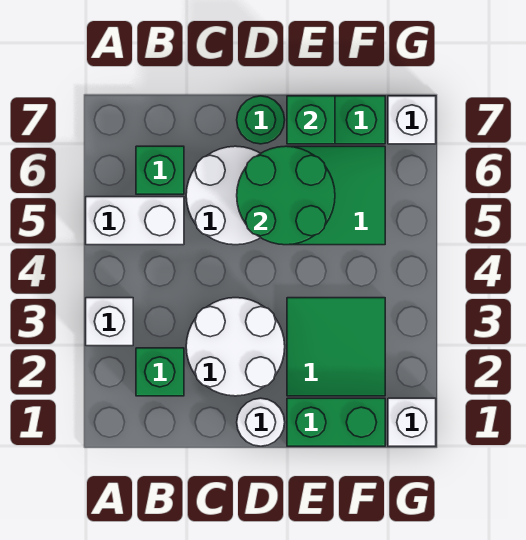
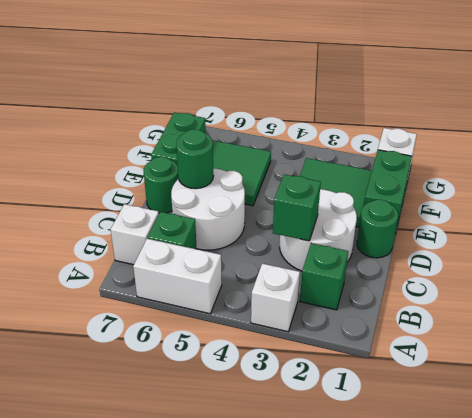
white 1x2 brick [86,197,184,245] -> white 1x2 brick turned to [133,239,222,314]
white 1x1 round brick [237,398,285,446] -> green 1x1 round brick [357,200,398,258]
green 2x2 round brick [237,146,335,245] -> green 1x1 round brick [176,129,214,189]
green 1x1 brick [287,96,335,144] -> green 1x1 brick moved to [273,174,321,241]
white 1x1 brick [388,96,436,144] -> white 1x1 brick moved to [111,204,159,265]

